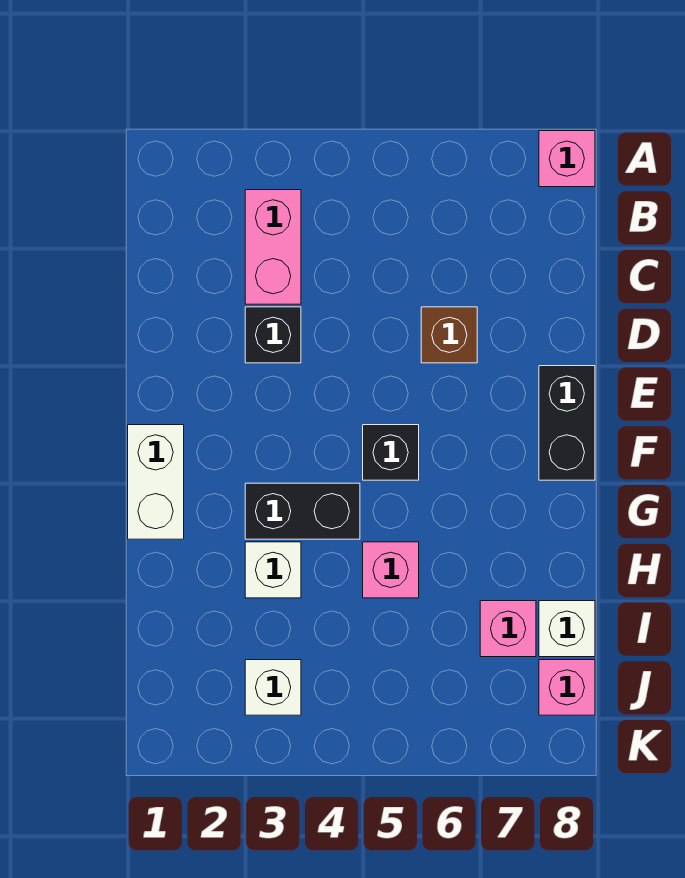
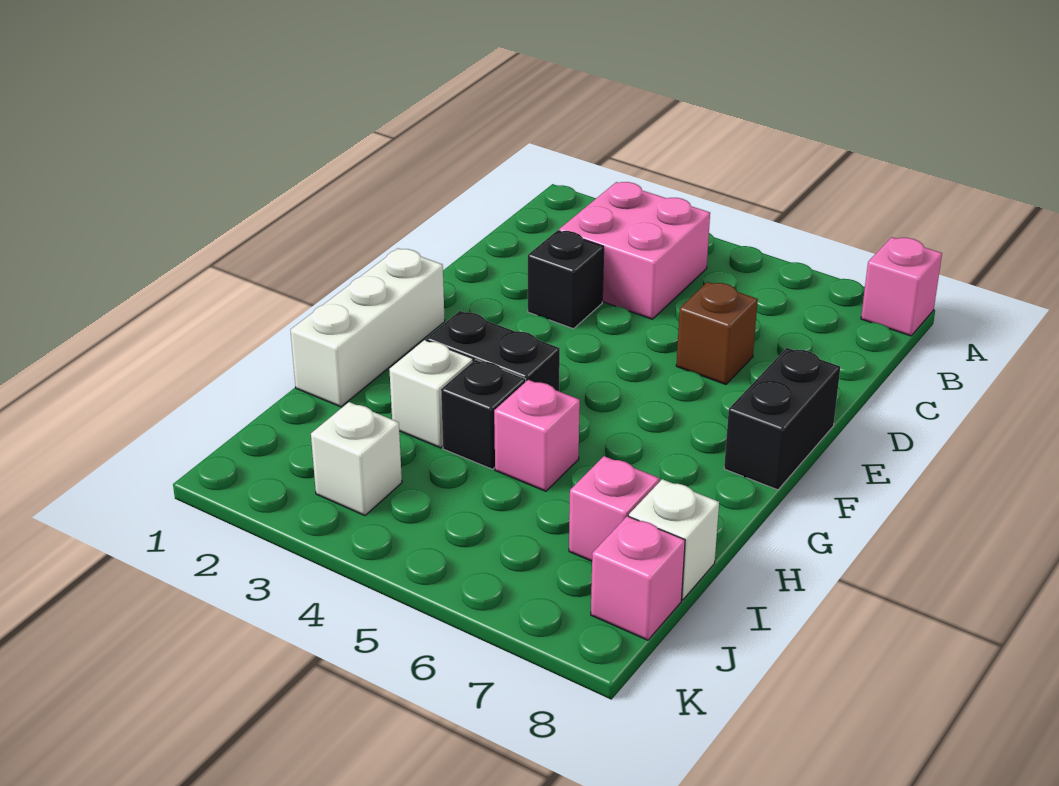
pink 1x2 brick [245,190,301,304] -> pink 2x2 brick [559,182,710,319]
white 1x2 brick [128,425,184,539] -> white 1x3 brick [290,248,445,407]
black 1x1 brick [363,425,419,480] -> black 1x1 brick moved to [441,360,526,469]

